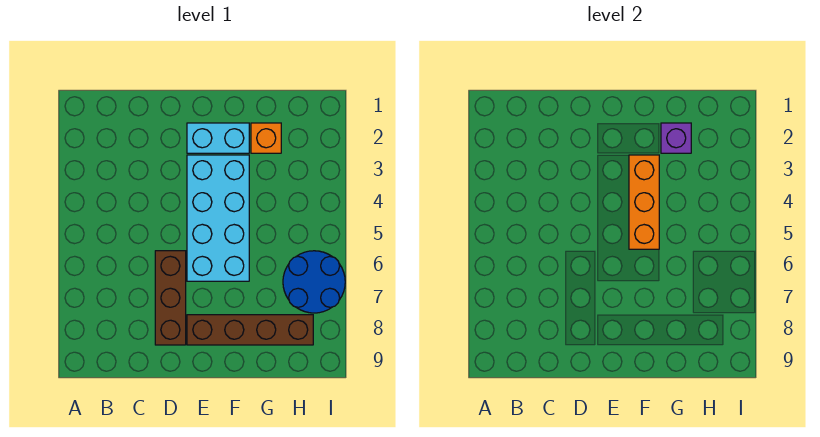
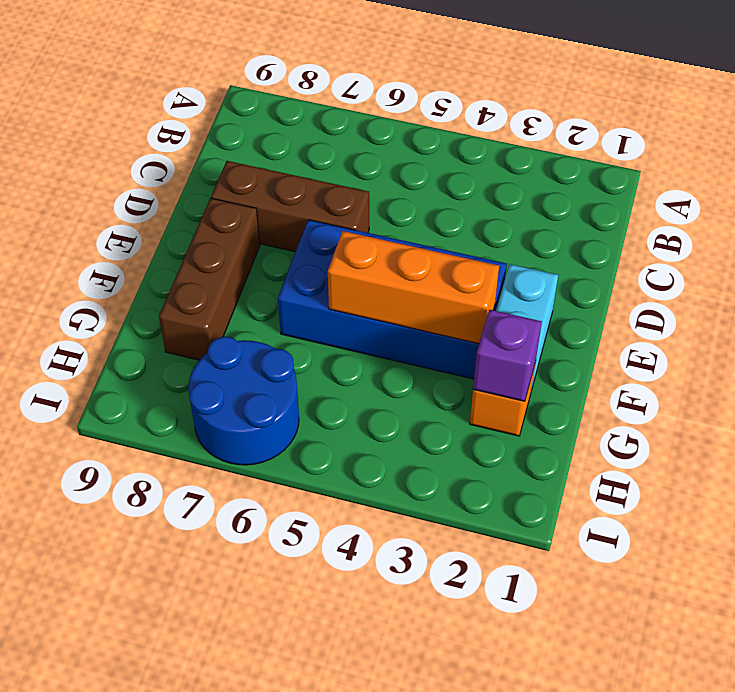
cyan 2x4 brick [187,155,249,281] -> blue 2x4 brick [278,220,507,379]
brown 1x4 brick [187,315,313,345] -> brown 1x3 brick [159,198,260,360]

